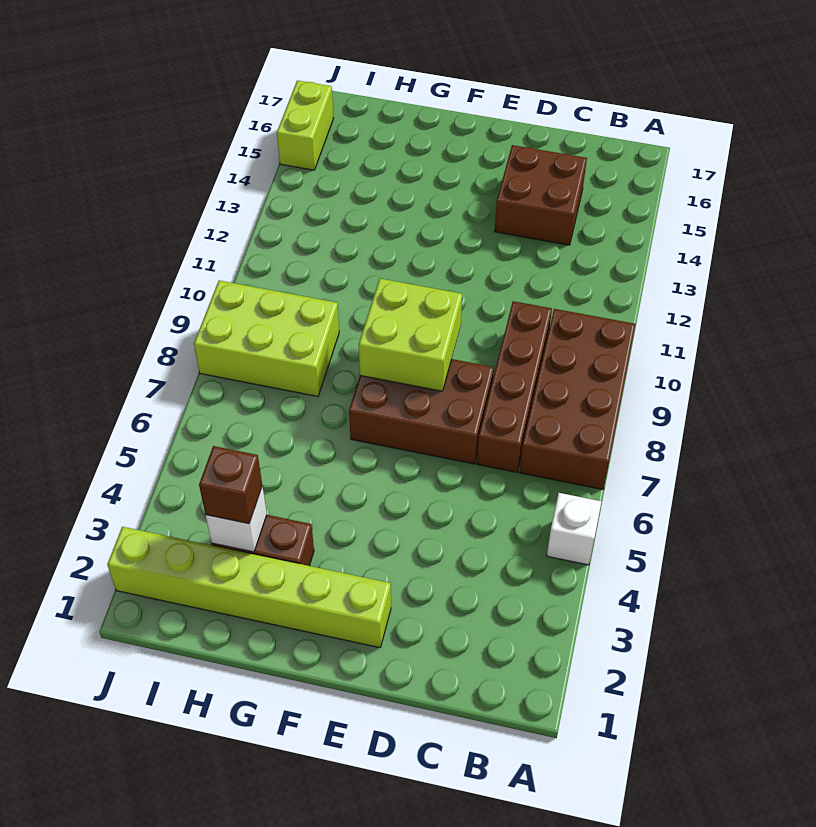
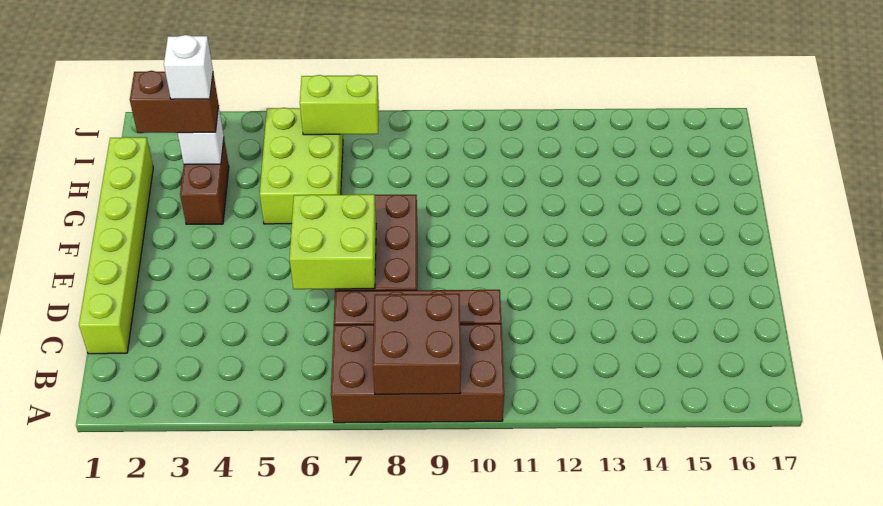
white 1x1 brick [547,493,601,565] -> white 1x1 brick moved to [164,35,213,99]
brown 2x2 brick [495,145,587,245] -> brown 2x2 brick moved to [373,294,461,394]
lime 1x6 brick [107,527,391,648] -> lime 1x6 brick moved to [79,137,153,354]
lime 2x2 brick [359,279,462,391] -> lime 2x2 brick moved to [290,194,376,289]
brown 1x1 brick [199,446,262,524] -> brown 1x2 brick [130,71,219,133]
lime 2x3 brick [194,281,339,396] -> lime 2x3 brick moved to [260,108,343,224]
lime 1x2 brick [277,80,334,170] -> lime 1x2 brick moved to [300,75,379,135]

